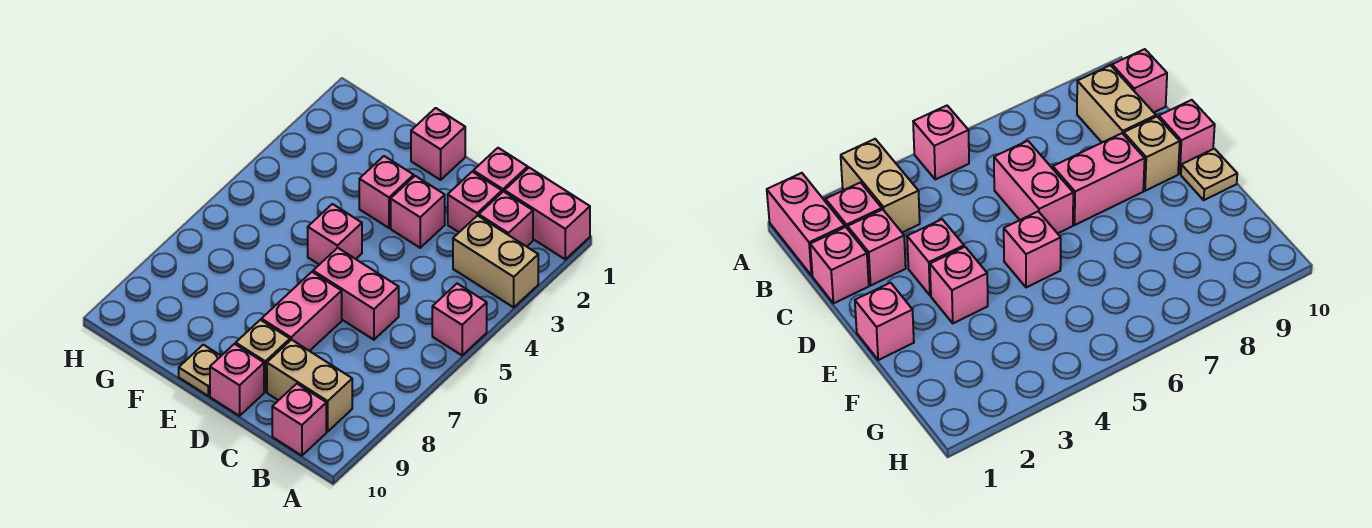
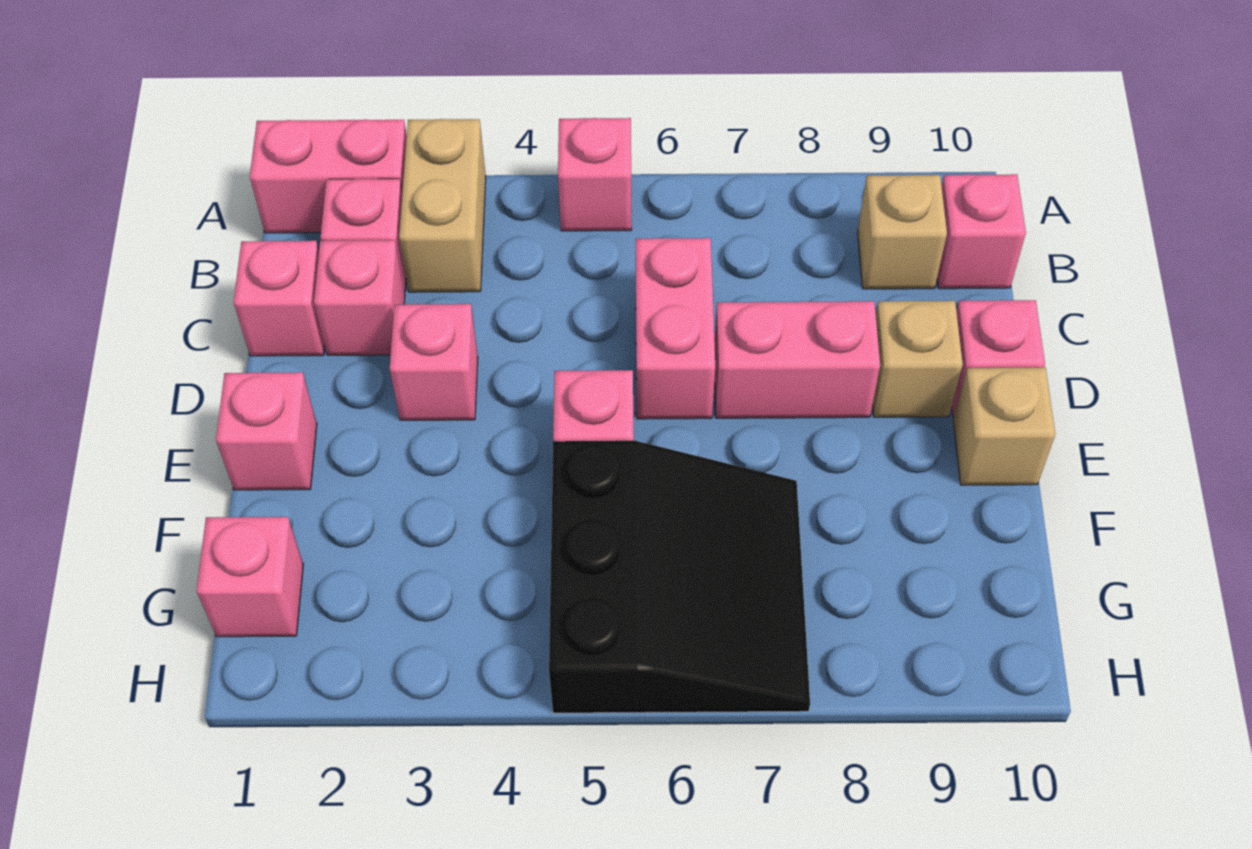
pink 1x2 brick [505,168,590,259] -> pink 1x2 brick turned to [250,119,407,233]
tan 1x2 brick [267,340,352,432] -> tan 1x1 brick [858,175,947,289]
pink 1x1 brick [359,156,414,228] -> pink 1x1 brick moved to [196,517,303,637]
tan 1x1 plate [179,345,221,396] -> tan 1x1 brick [953,367,1055,485]
none -> black 3x3 slope [549,441,810,713]

